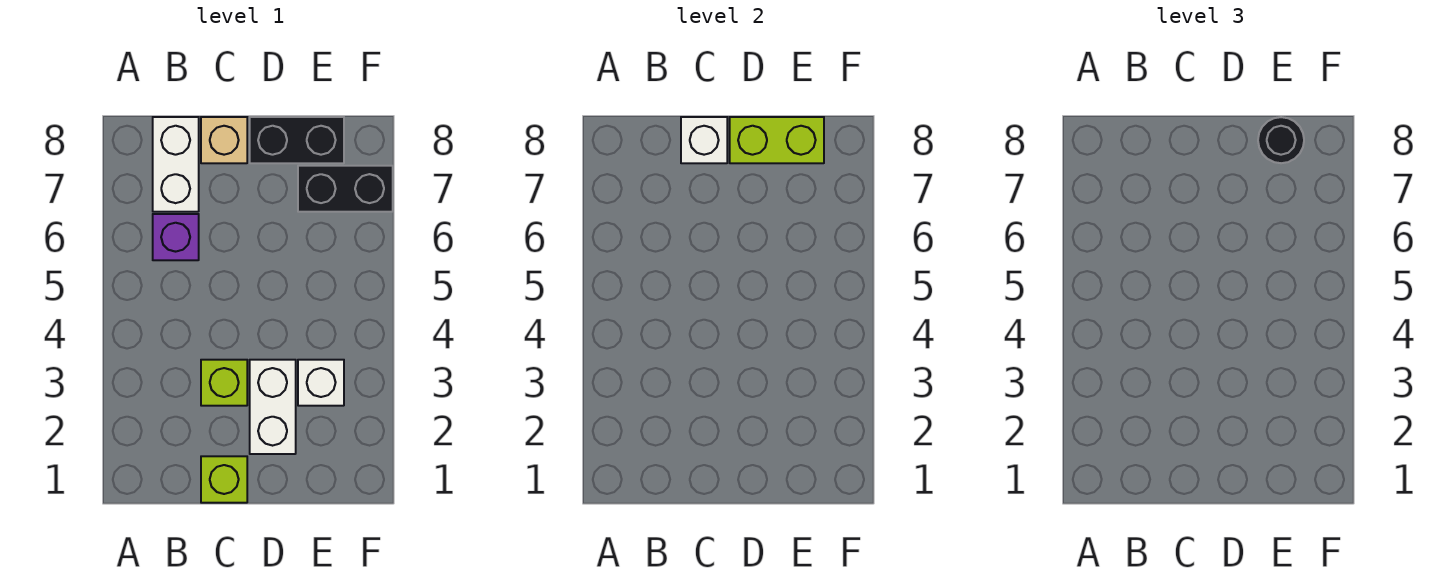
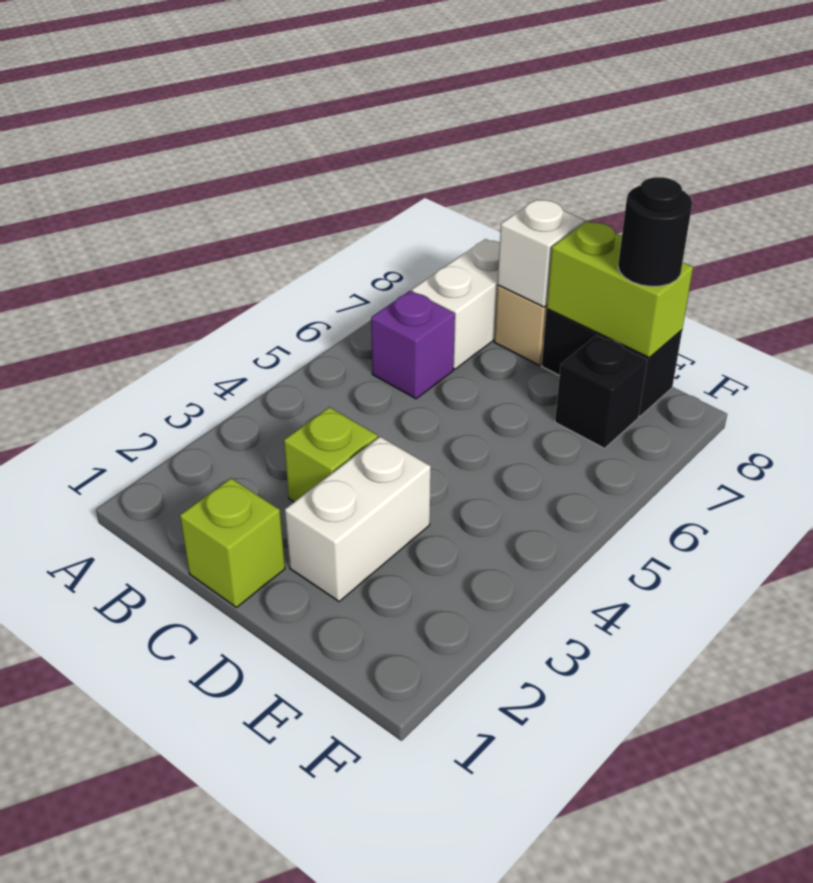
white 1x1 brick [298,360,344,406] -> none
black 1x2 brick [298,166,393,212] -> black 1x1 brick [555,335,647,448]

